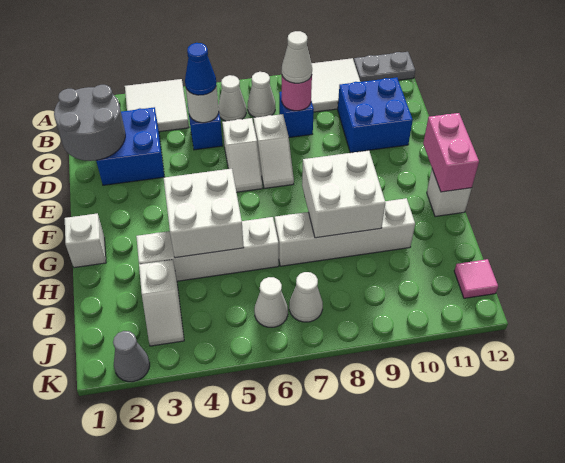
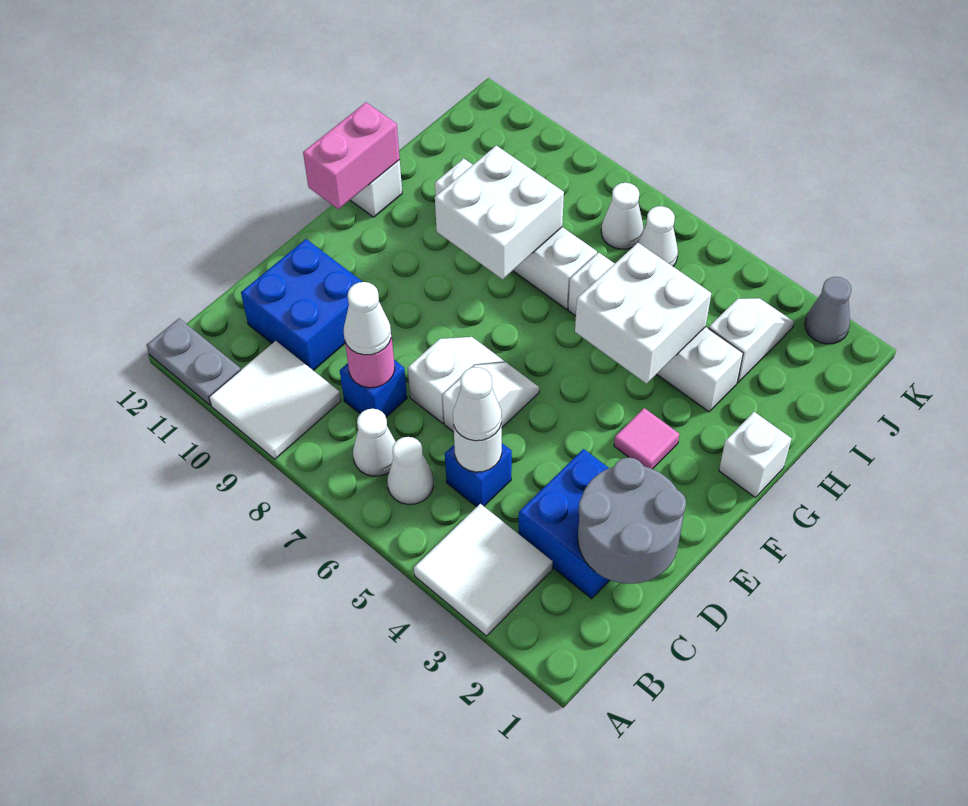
blue 1x1 cone [185,43,216,95] -> white 1x1 cone [453,367,502,441]
pink 1x1 tile [454,259,498,298] -> pink 1x1 tile moved to [614,408,679,469]

